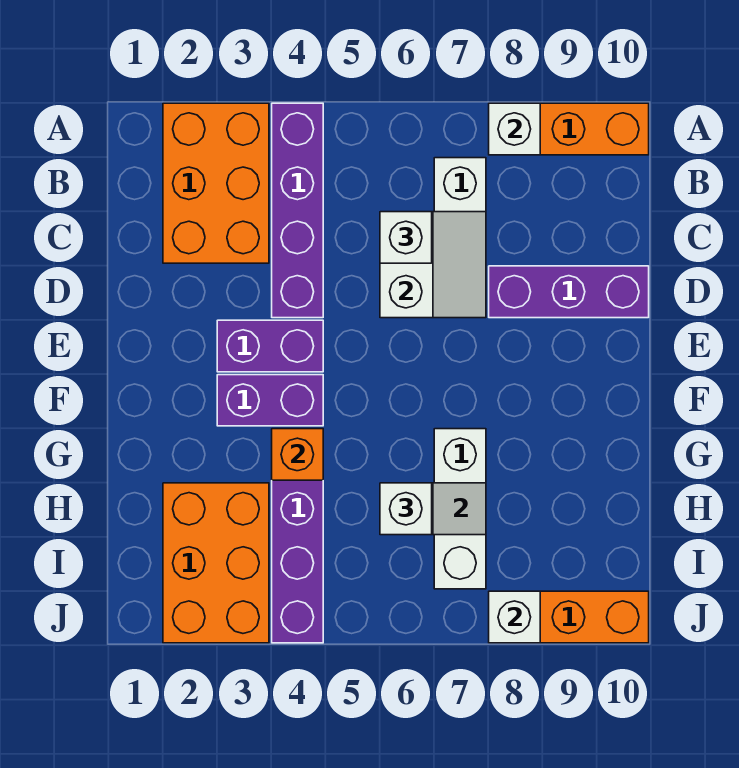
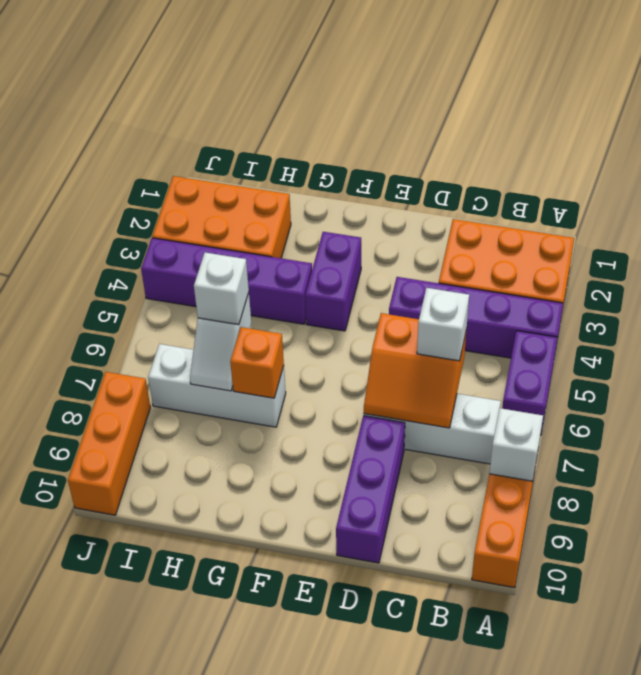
white 2x2 slope [380,212,486,318] -> orange 2x2 slope [364,313,467,428]
purple 1x2 brick [217,320,323,372] -> purple 1x2 brick moved to [502,331,557,435]
orange 1x1 brick [272,429,323,480] -> orange 1x1 brick moved to [230,327,284,398]
white 1x1 brick [489,591,540,643] -> none

